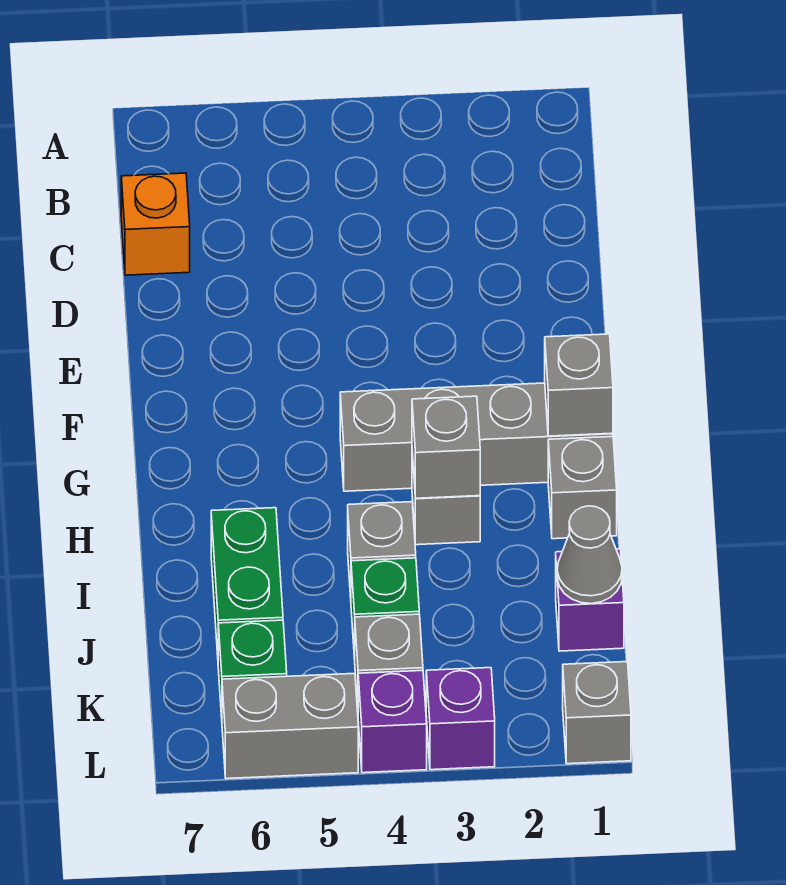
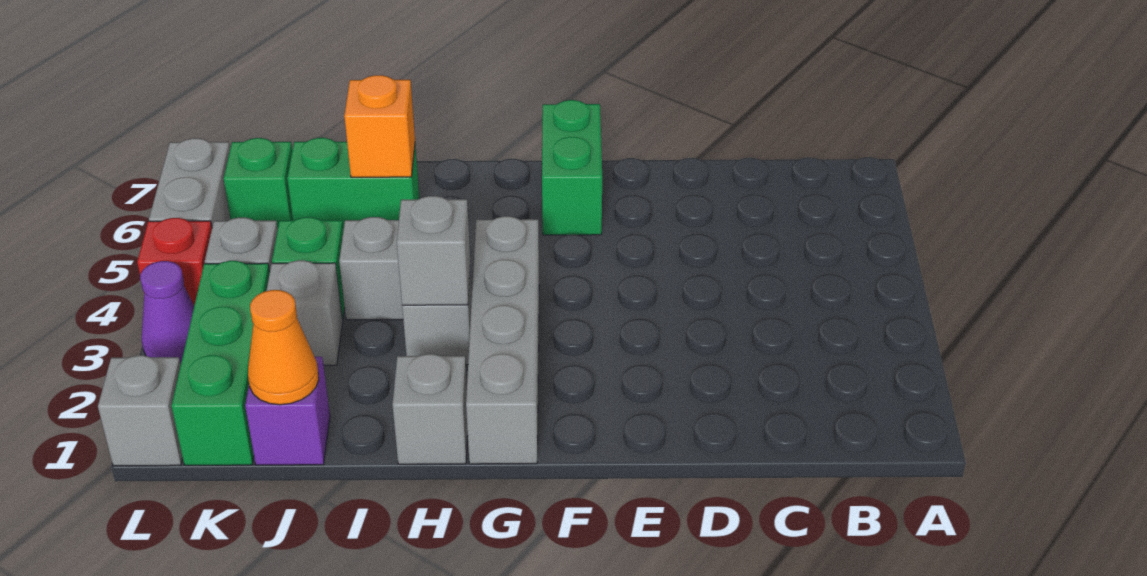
orange 1x1 brick [121,173,190,275] -> orange 1x1 brick moved to [344,75,415,177]
none -> green 1x2 brick [542,100,602,235]
grey 1x1 brick [545,334,613,436] -> grey 1x1 brick moved to [266,260,343,365]
grey 1x1 cone [557,506,622,604] -> orange 1x1 cone [248,290,319,405]
none -> green 1x3 brick [172,261,270,465]
purple 1x1 brick [426,668,495,770] -> purple 1x1 cone [140,261,194,364]
purple 1x1 brick [358,671,427,773] -> red 1x1 brick [137,218,212,305]

